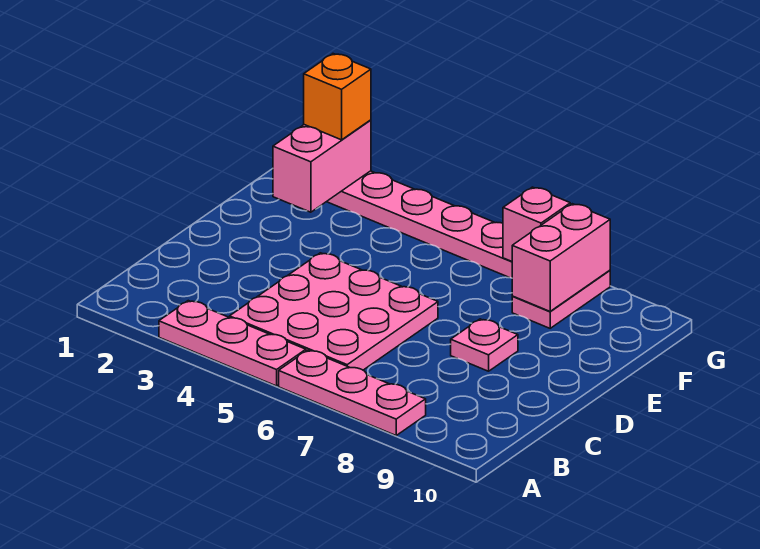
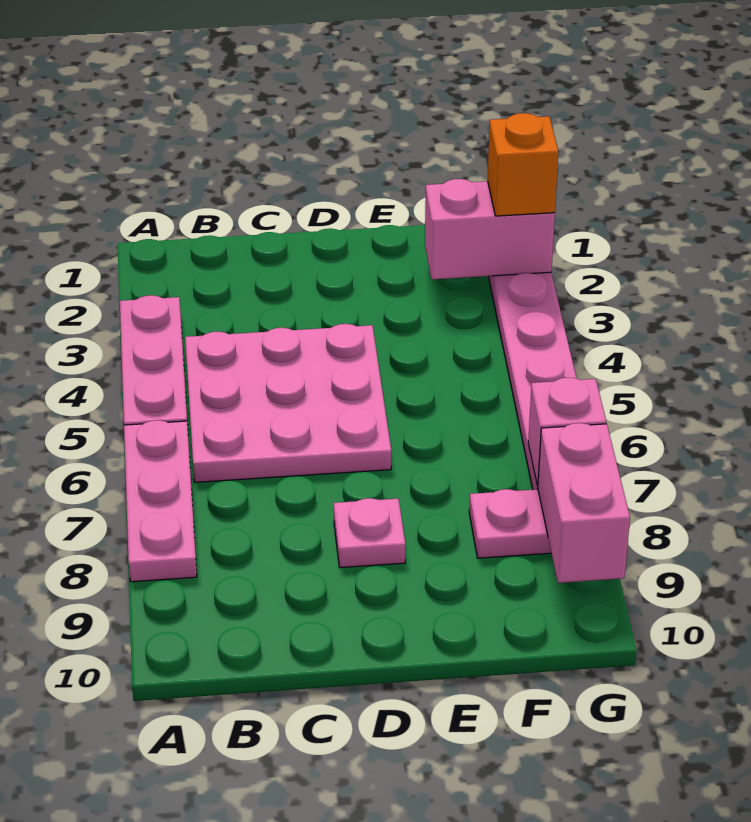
pink 1x2 brick [512,204,610,311] -> pink 1x2 brick turned to [538,423,630,583]

